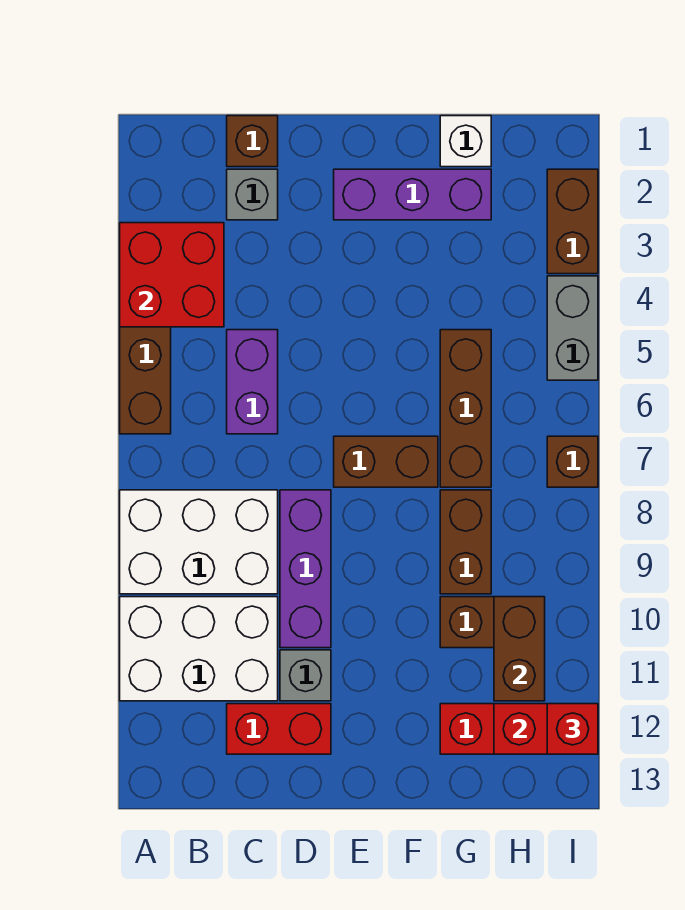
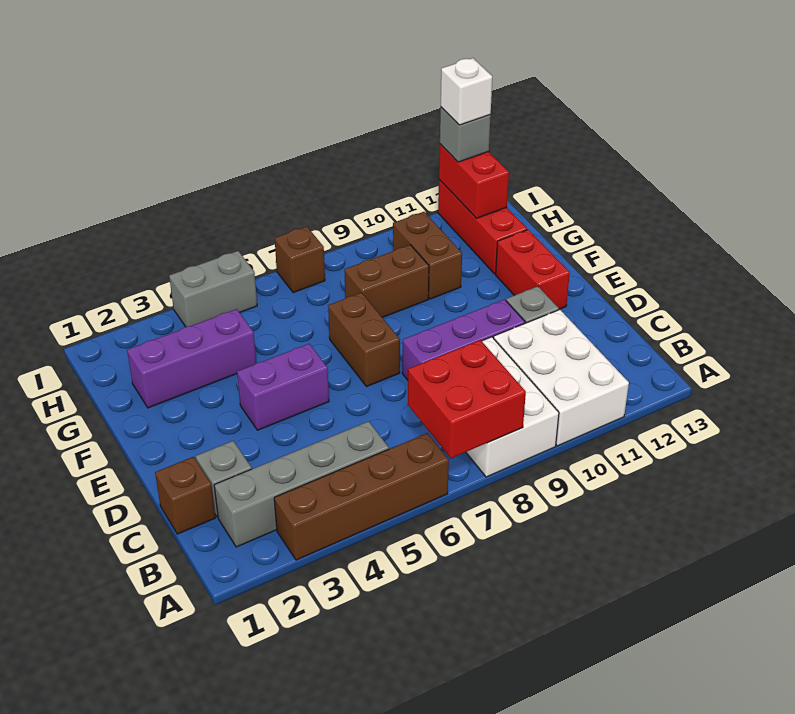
red 2x2 brick [120,223,224,327] -> red 2x2 brick moved to [408,340,526,458]
none -> grey 1x4 brick [214,421,389,547]
purple 1x2 brick [227,330,278,434] -> purple 1x2 brick moved to [237,344,329,430]
red 1x2 brick [227,704,331,754] -> red 1x2 brick moved to [496,230,570,309]
purple 1x3 brick [334,169,491,220] -> purple 1x3 brick turned to [127,309,256,408]
white 1x1 brick [440,116,491,167] -> white 1x1 brick moved to [441,58,492,125]
brown 1x3 brick [440,330,491,487] -> none
brown 1x2 brick [494,597,545,701] -> none
brown 1x2 brick [547,169,598,274] -> none
red 1x1 brick [547,704,598,754] -> grey 1x1 brick [440,107,491,162]

